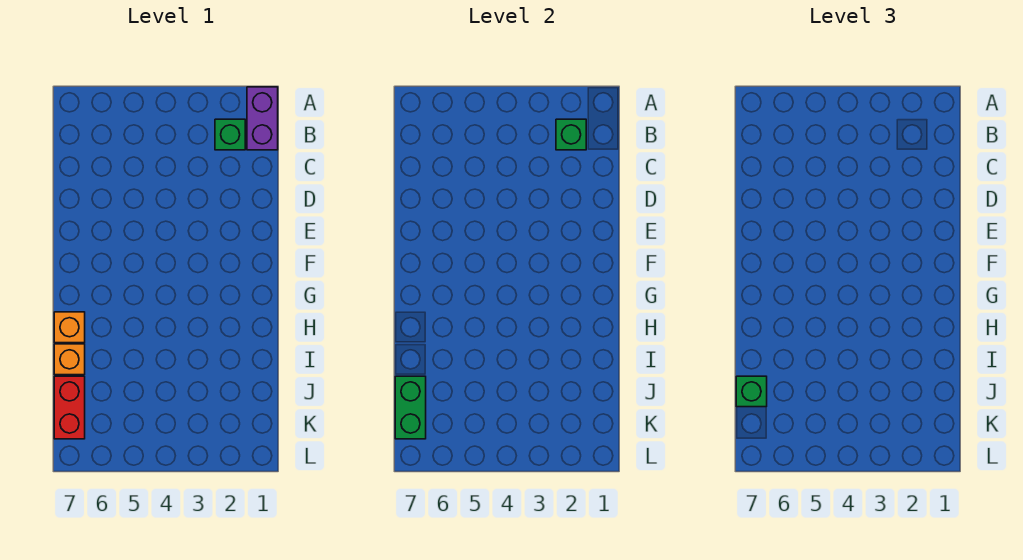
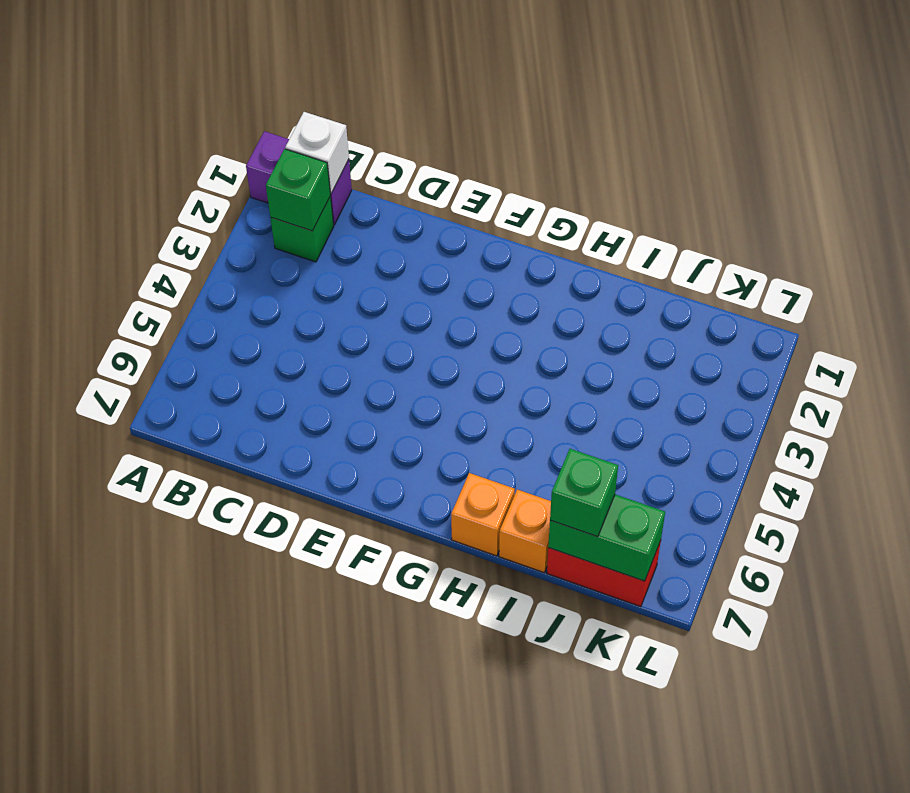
none -> white 1x1 brick [285,112,349,193]

